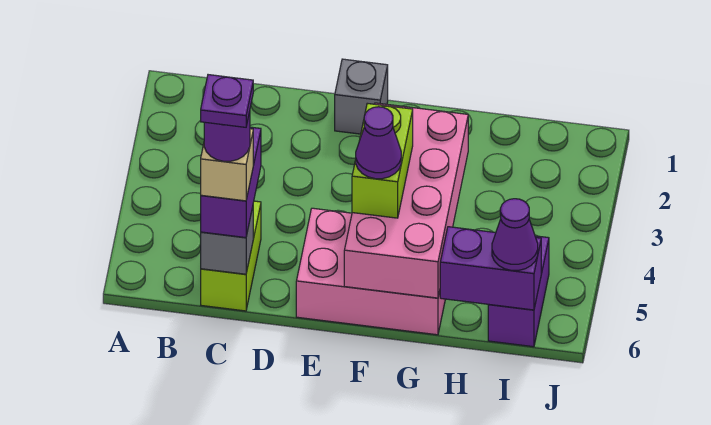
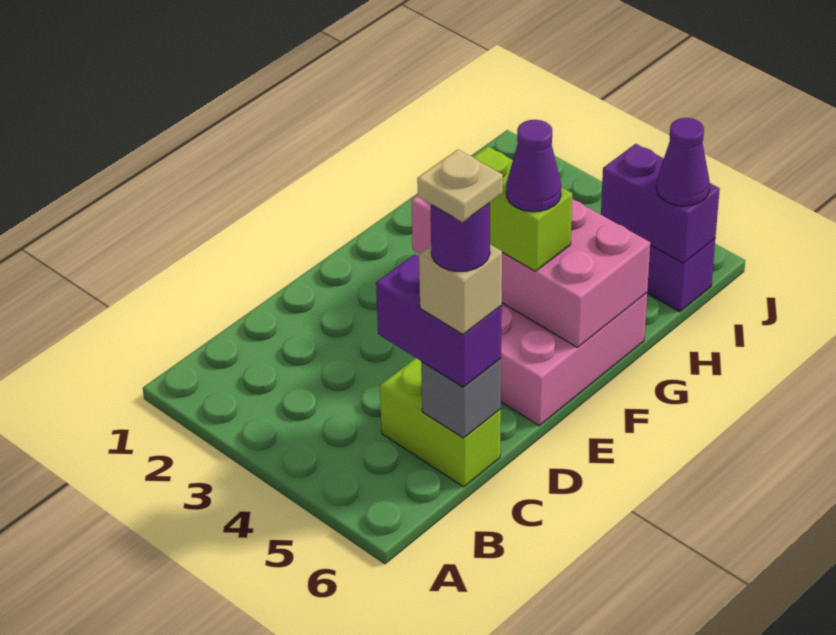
purple 1x1 plate [201,75,253,127] -> tan 1x1 plate [417,150,503,222]
grey 1x1 brick [335,59,388,134] -> none
purple 1x2 brick [440,227,541,310] -> purple 1x2 brick turned to [601,144,720,263]

